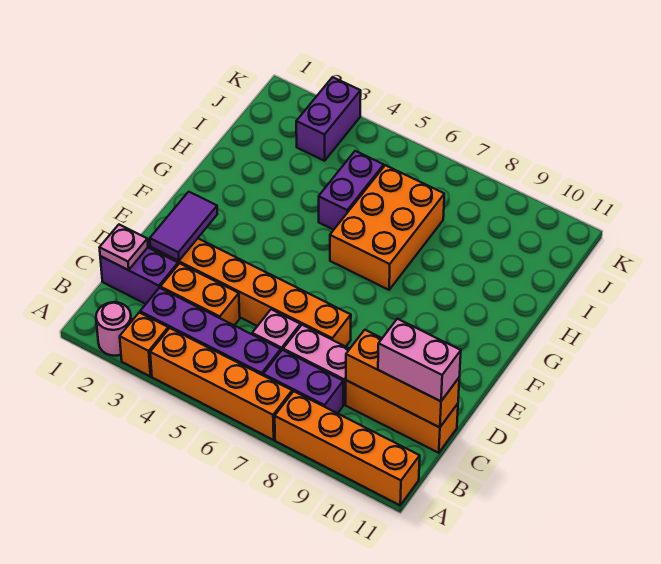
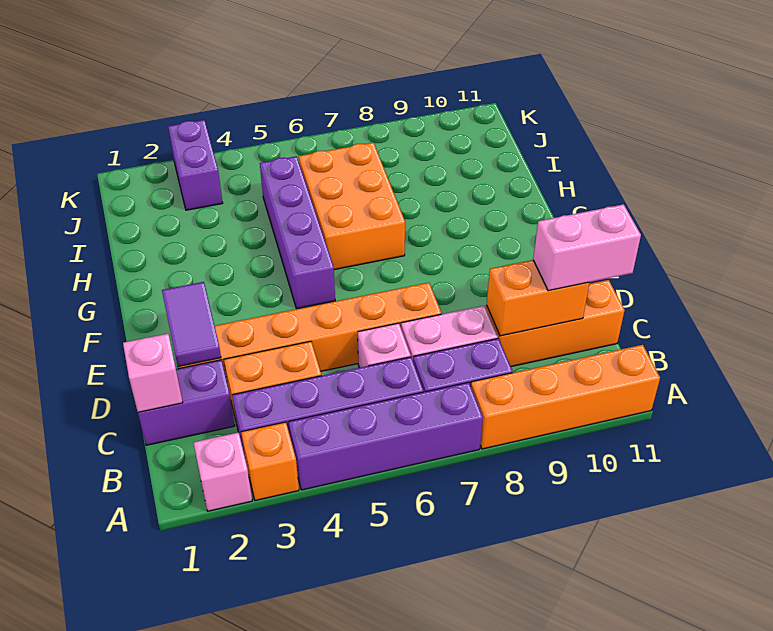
pink 1x1 round brick [96,302,131,356] -> pink 1x1 brick [193,432,252,511]
orange 1x4 brick [150,328,292,440] -> purple 1x4 brick [288,382,483,490]
pink 1x1 plate [100,225,148,270] -> pink 1x1 brick [123,334,183,412]
orange 1x3 brick [346,330,459,427] -> orange 1x2 brick [487,260,589,336]
purple 1x2 brick [319,151,384,230] -> purple 1x4 brick [260,156,335,309]

